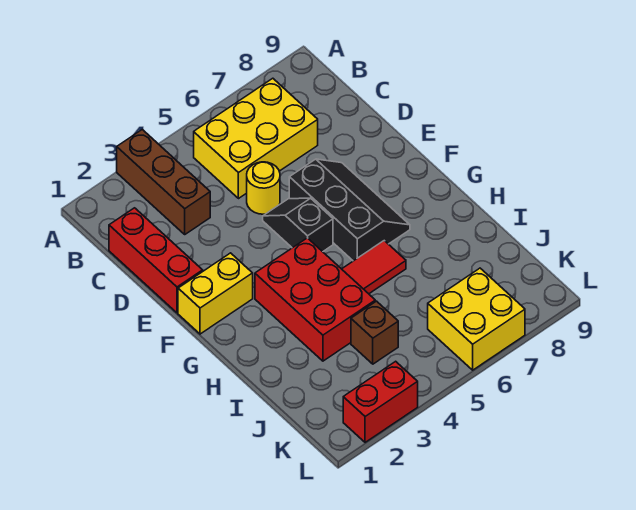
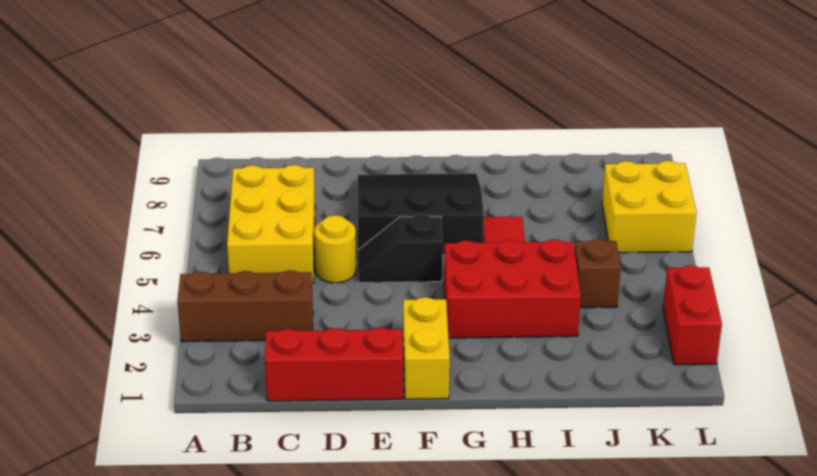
black 2x3 slope [289,159,410,261] -> black 3x3 slope [358,173,484,255]

